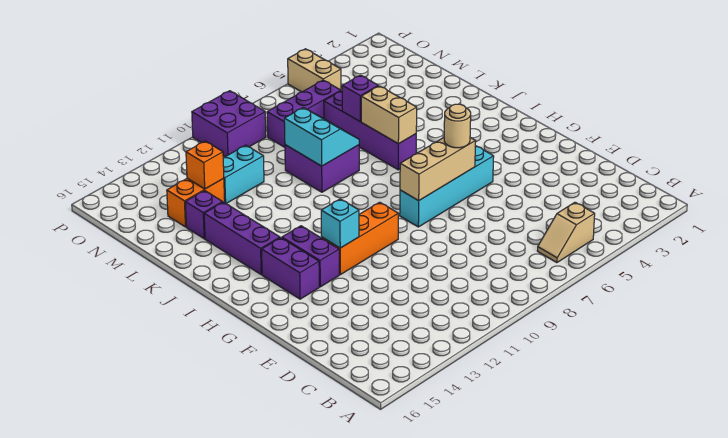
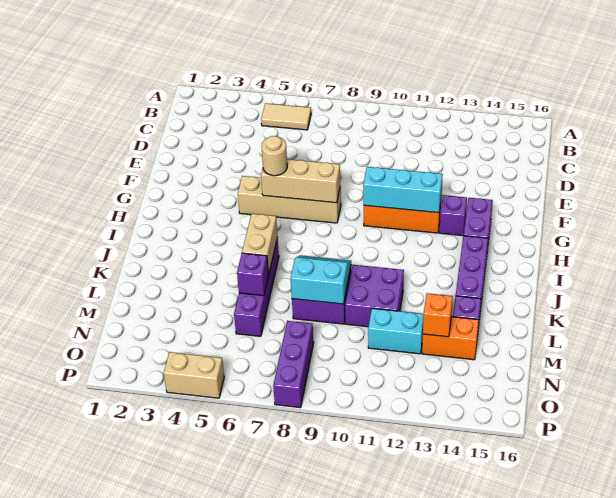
tan 1x2 slope [537,202,595,263] -> tan 1x2 tile [261,103,311,130]
cyan 1x4 brick [400,146,494,227] -> tan 1x4 brick [238,176,341,223]
cyan 1x1 brick [321,199,359,248] -> cyan 1x3 brick [363,167,443,213]
purple 1x2 brick [282,226,339,287] -> purple 1x1 brick [439,195,467,236]
cyan 2x2 slope [284,107,359,166] -> cyan 2x2 slope turned to [291,255,351,304]
purple 1x3 brick [267,80,341,147] -> purple 1x3 brick turned to [273,321,314,408]
tan 1x2 brick [288,49,341,92] -> tan 1x2 brick turned to [164,352,224,398]
purple 2x2 brick [192,91,266,157] -> purple 2x2 brick moved to [345,265,404,327]

